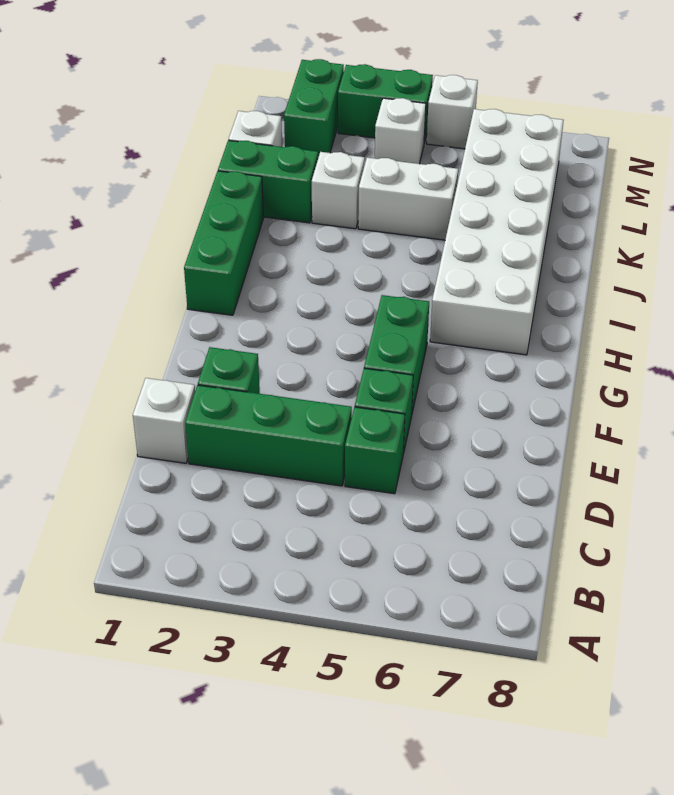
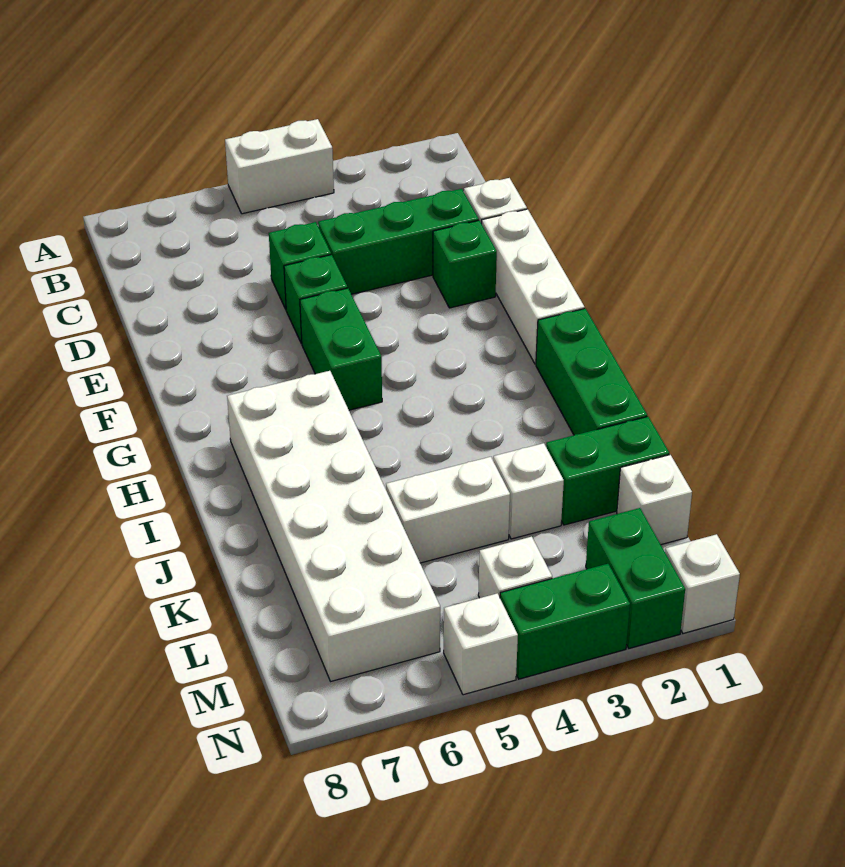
none -> white 1x2 brick [225,119,334,214]
none -> white 1x3 brick [482,209,585,364]
none -> white 1x1 brick [665,534,740,633]

